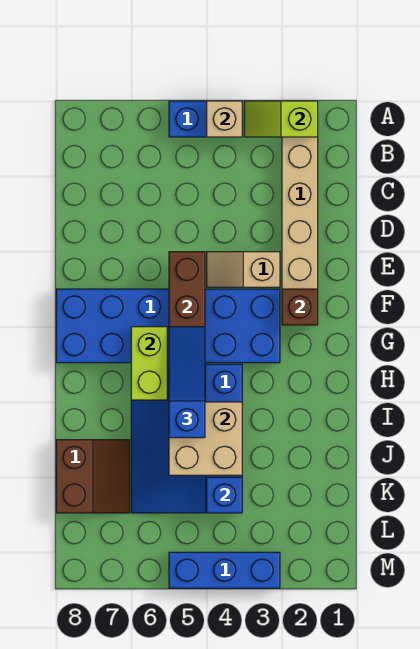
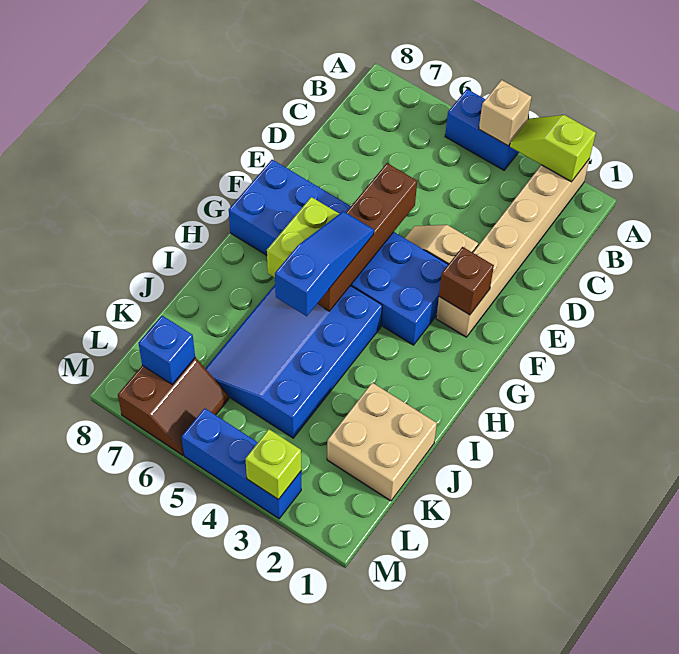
tan 2x2 brick [169,402,242,475] -> tan 2x2 brick moved to [327,383,437,501]
brown 2x2 slope [56,440,130,513] -> brown 2x2 slope moved to [118,358,229,455]
blue 1x1 brick [207,477,242,513] -> blue 1x1 brick moved to [139,316,195,384]
none -> lime 1x1 brick [245,429,301,500]

